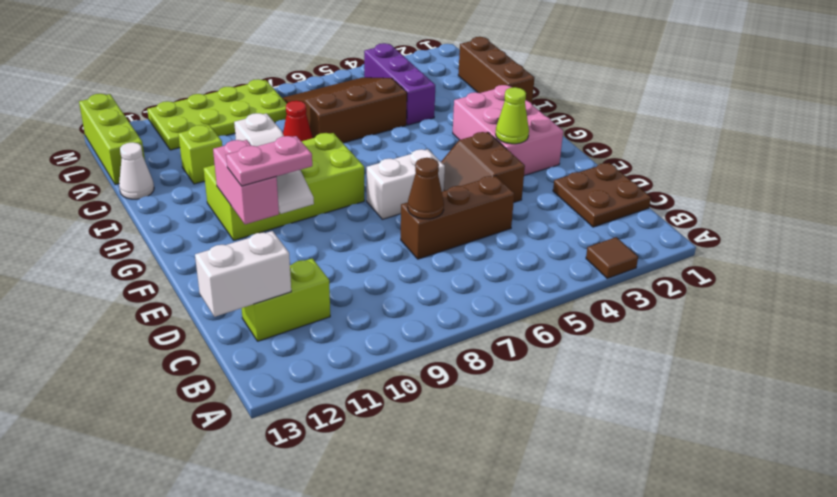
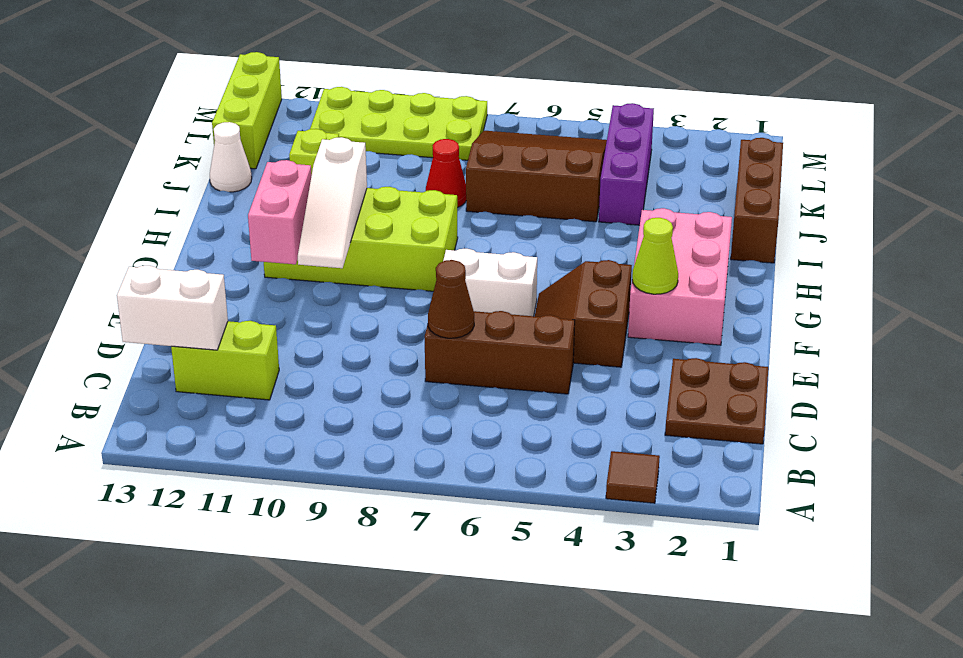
pink 1x2 plate [226,136,312,186] -> none

